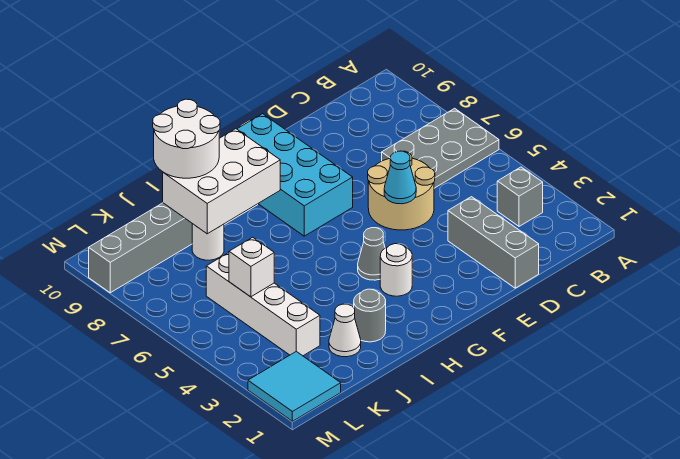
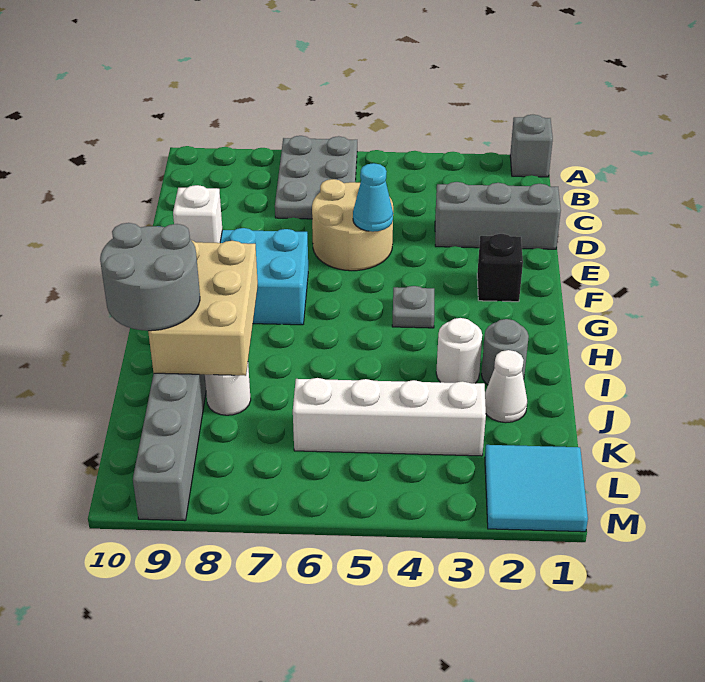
grey 1x1 brick [497,167,543,226] -> grey 1x1 brick moved to [510,115,553,177]
none -> black 1x1 brick [477,234,523,302]
white 1x1 round brick [380,244,412,296] -> white 1x1 round brick moved to [436,318,482,383]
grey 1x1 cone [358,228,385,280] -> grey 1x1 plate [392,286,434,328]
white 2x3 brick [163,129,280,234] -> tan 2x3 brick [148,241,258,376]
white 2x2 round brick [153,99,220,178] -> grey 2x2 round brick [100,223,200,331]
white 1x1 brick [229,237,274,297] -> white 1x1 brick moved to [173,185,222,243]

